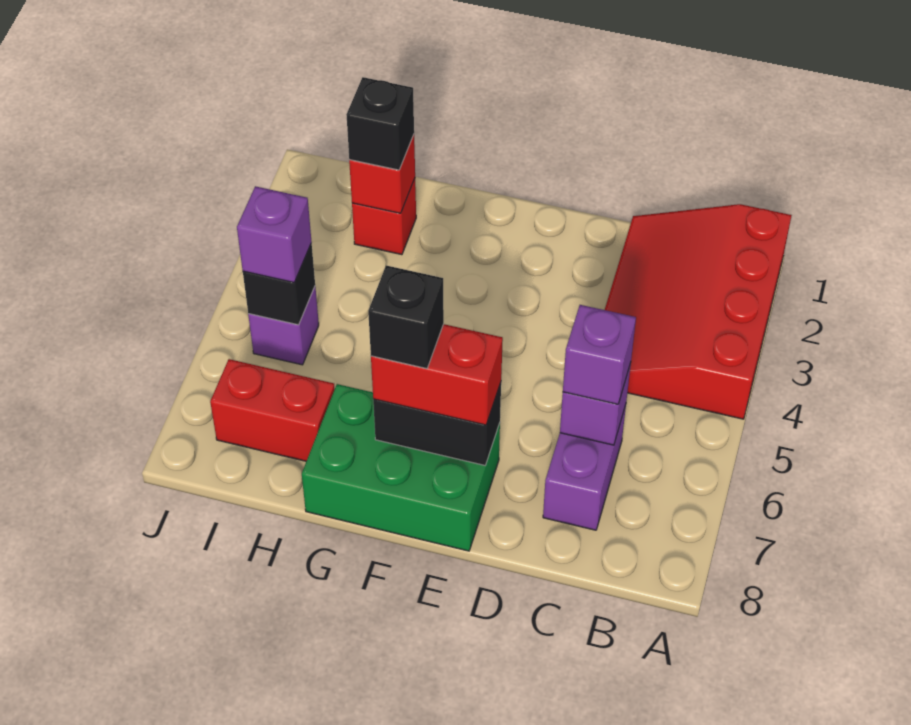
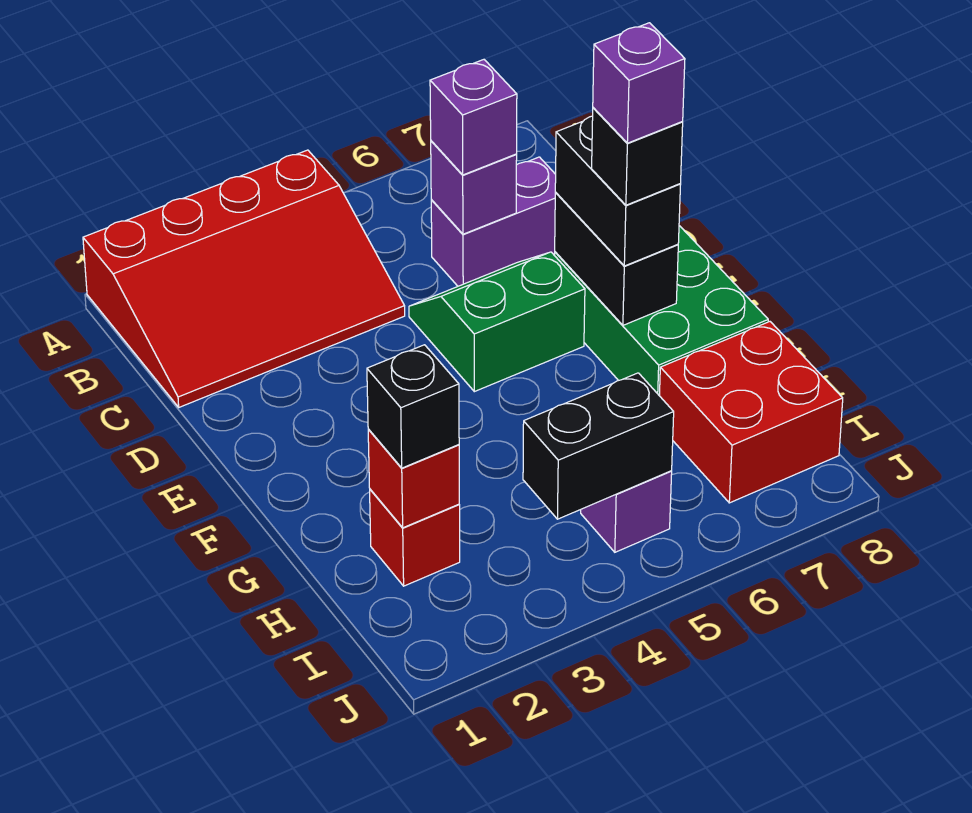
none -> green 2x2 slope [409,252,585,392]
red 1x2 brick [371,324,503,425] -> black 1x2 brick [555,116,681,266]
red 1x2 brick [210,359,335,461] -> red 2x2 brick [659,322,843,503]
black 1x1 brick [243,243,315,325] -> black 1x2 brick [523,373,674,519]
purple 1x1 brick [237,186,312,282] -> purple 1x1 brick moved to [593,23,685,143]

